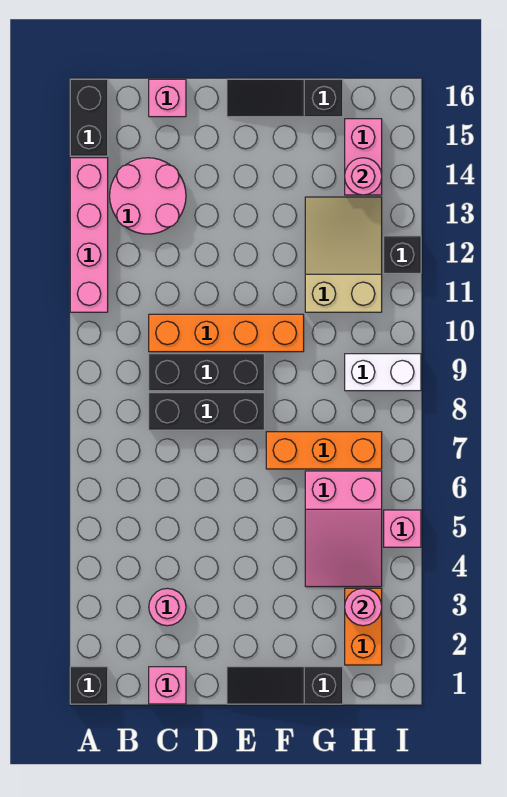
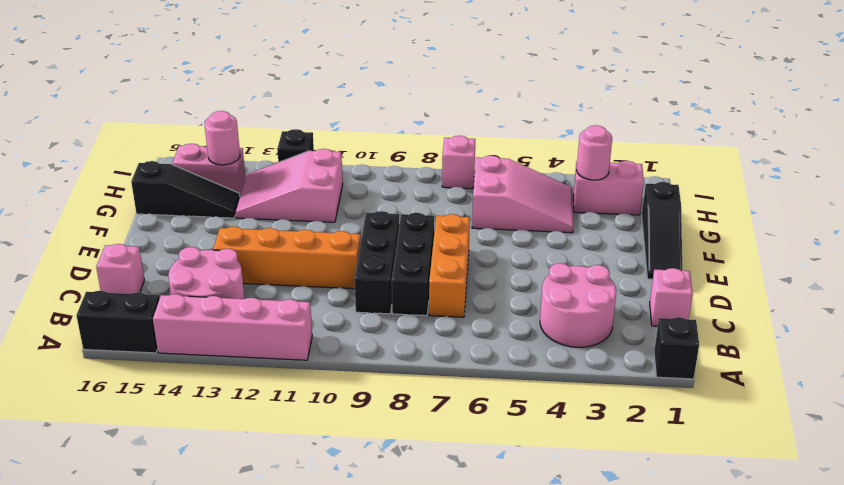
pink 1x1 round brick [149,588,186,626] -> pink 2x2 round brick [540,263,616,347]
orange 1x4 brick [149,314,304,352] -> orange 1x4 brick turned to [213,226,361,289]
black 1x3 slope [227,79,343,117] -> black 1x3 slope turned to [131,161,240,218]
orange 1x3 brick [266,432,382,469] -> orange 1x3 brick moved to [429,214,470,317]
tan 2x3 slope [305,197,382,312] -> pink 2x3 slope [236,149,343,222]
orange 1x2 brick [345,588,382,665] -> pink 1x2 brick [574,161,644,215]
white 1x2 brick [345,354,421,391] -> none
pink 1x1 brick [384,510,421,547] -> pink 1x1 brick moved to [442,136,475,189]

